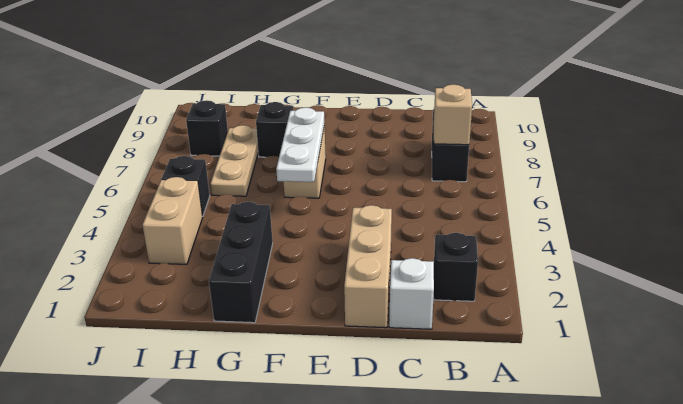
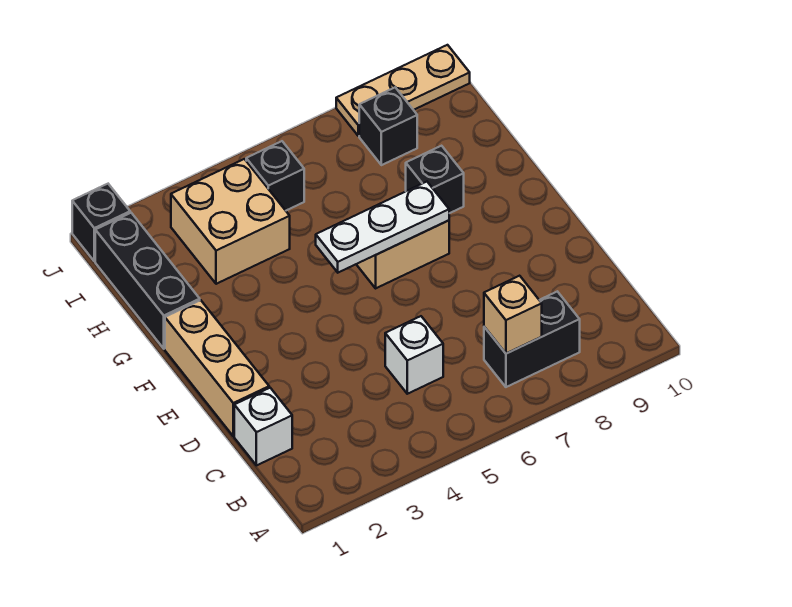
black 1x1 brick [434,233,478,301] -> black 1x1 brick moved to [72,184,130,261]
none -> white 1x1 brick [385,316,443,394]
tan 1x3 brick [344,205,392,328] -> tan 1x3 brick turned to [165,300,269,436]
black 1x3 brick [209,202,273,323] -> black 1x3 brick turned to [95,213,200,349]
tan 1x3 plate [210,125,258,196] -> tan 1x3 plate moved to [336,45,470,136]
tan 1x2 brick [143,177,202,264] -> tan 2x2 brick [171,159,290,284]

